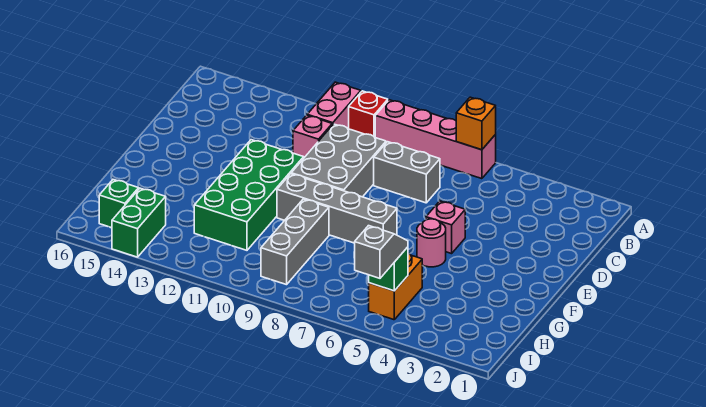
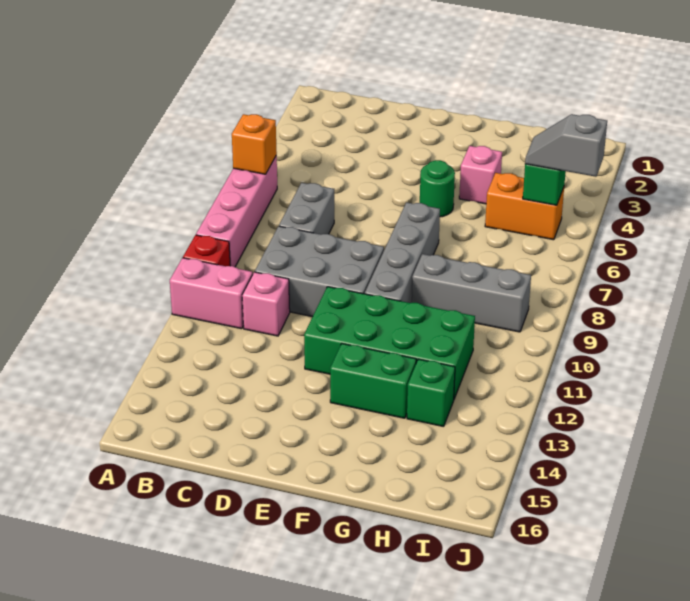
pink 1x1 brick [426,201,465,254] -> pink 1x1 brick moved to [459,146,502,204]
pink 1x1 round brick [417,219,446,267] -> green 1x1 round brick [420,160,455,217]
green 1x2 brick [112,188,166,257] -> green 1x2 brick moved to [330,344,416,418]
green 1x1 brick [99,180,139,228] -> green 1x1 brick moved to [407,359,455,427]

